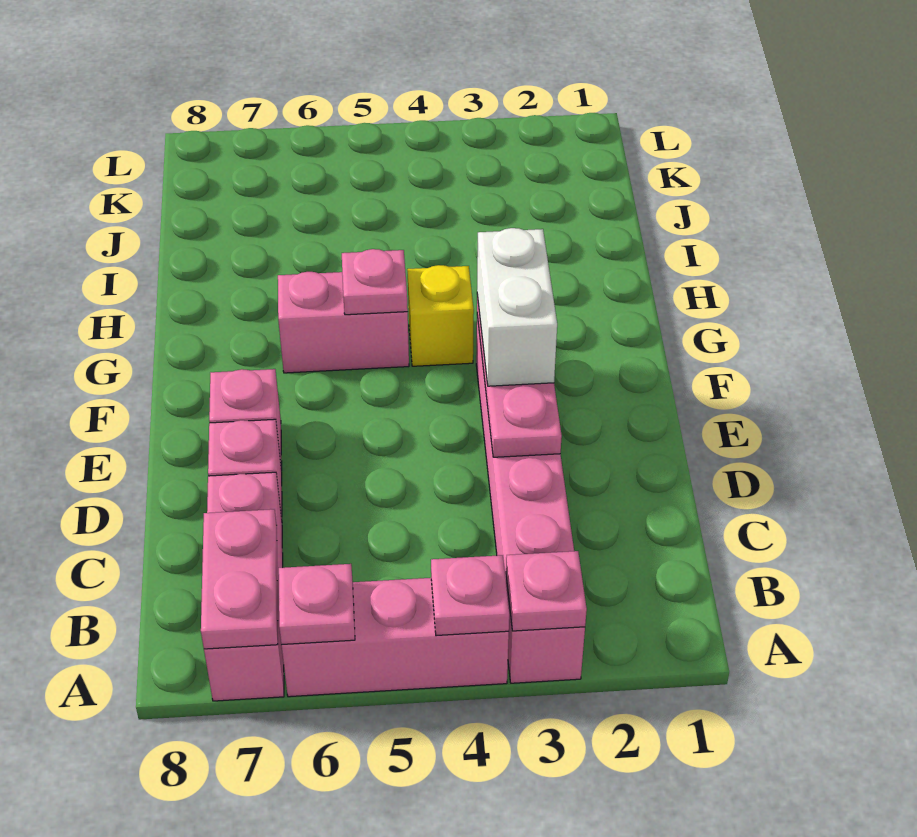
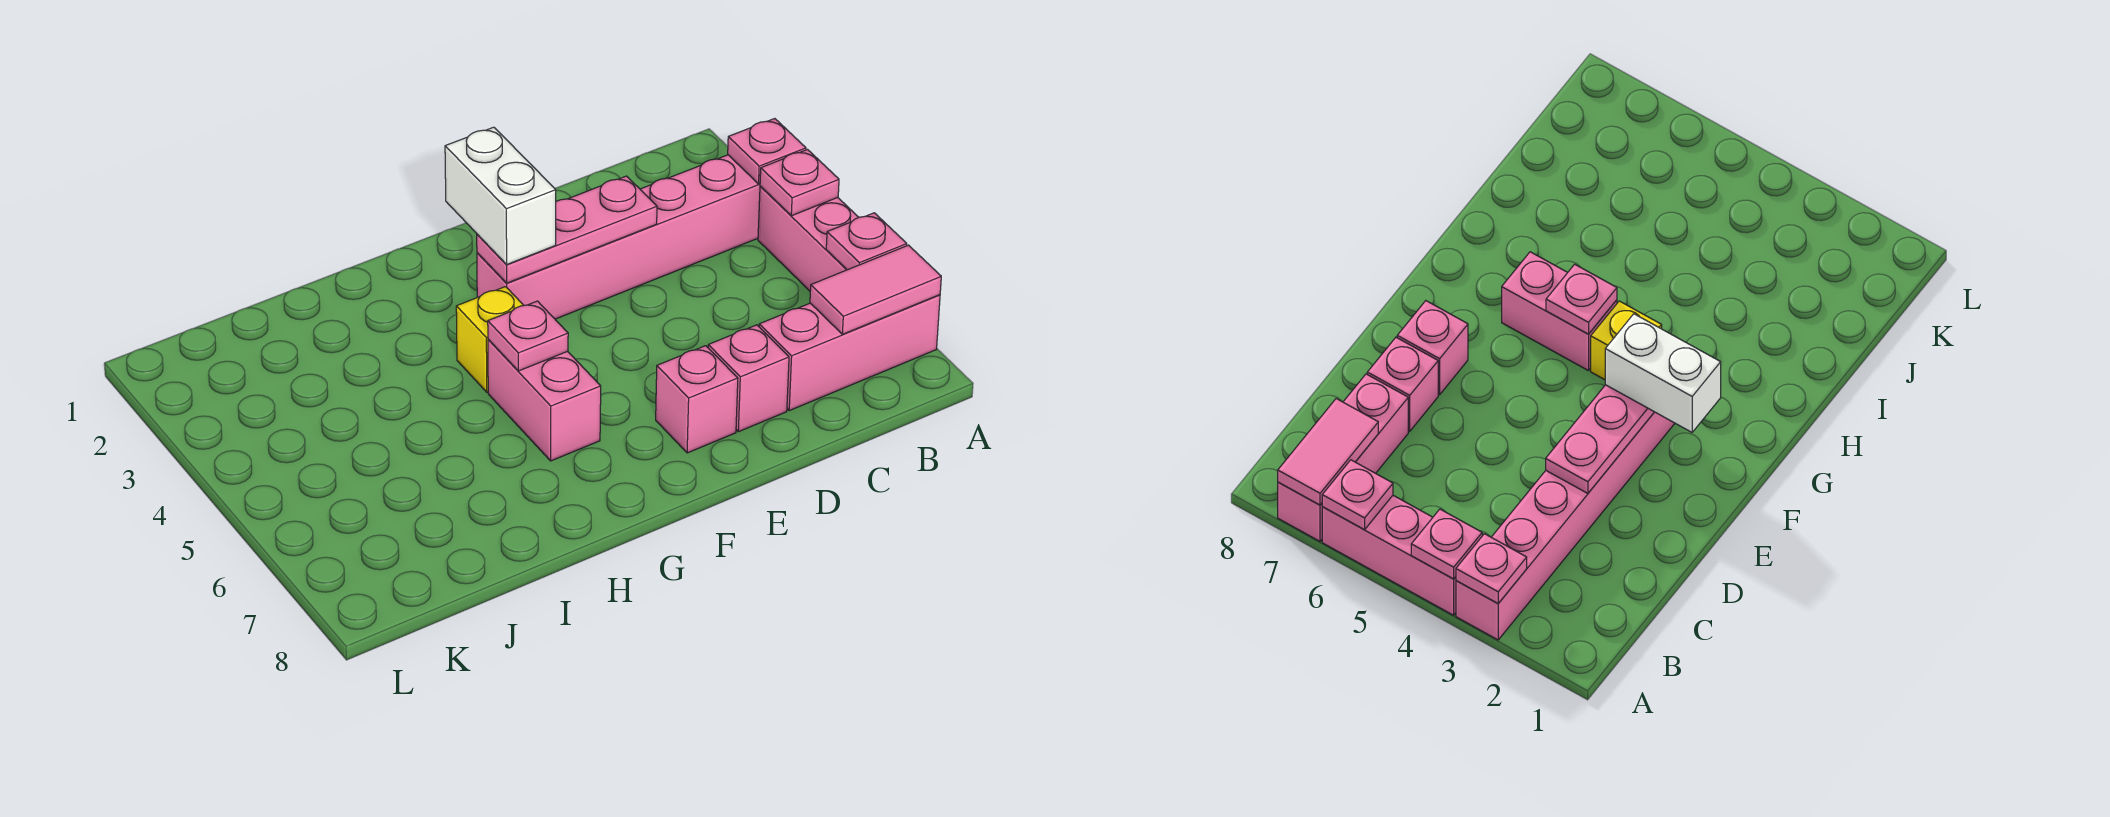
pink 1x2 plate [201,509,278,649] -> pink 1x2 tile [810,245,941,334]
white 1x2 brick [477,228,557,386] -> white 1x2 brick turned to [445,127,556,264]

